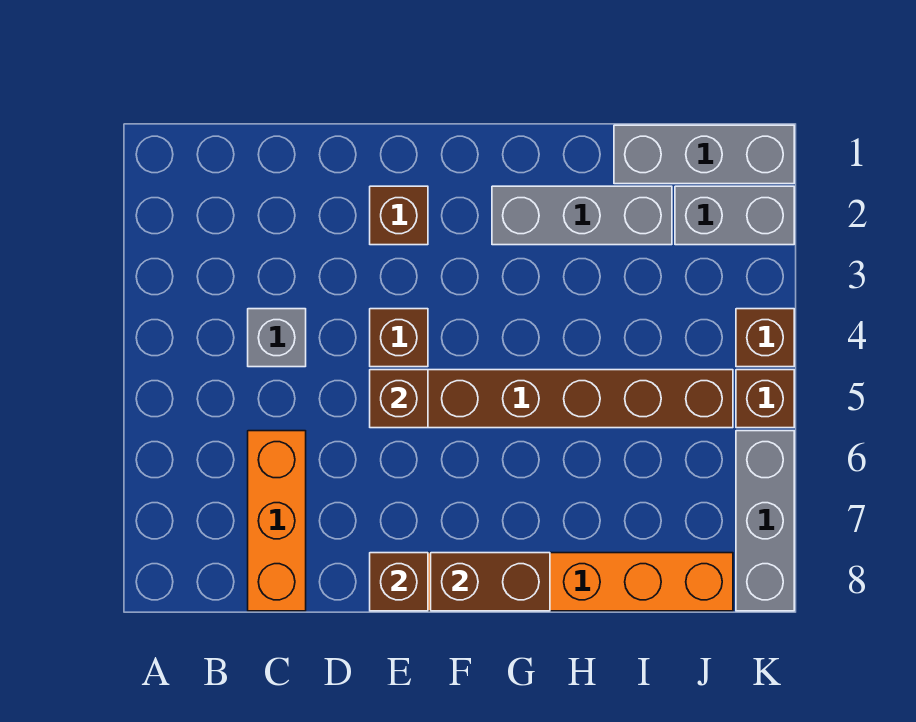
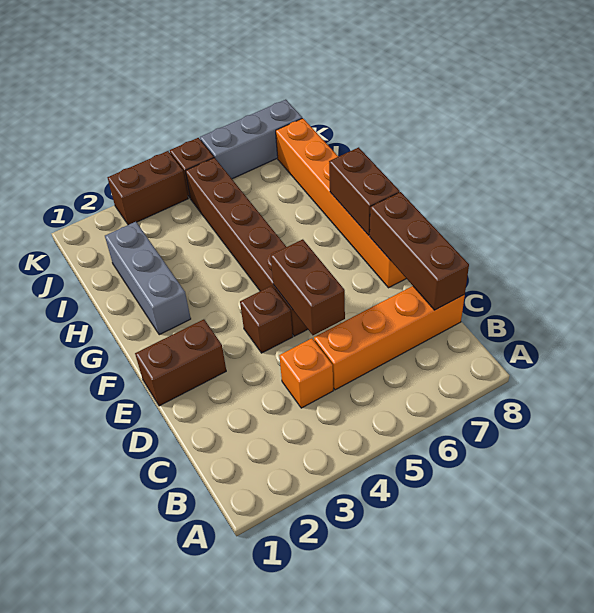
grey 1x1 brick [248,309,306,367] -> orange 1x1 brick [279,338,333,408]
orange 1x3 brick [248,431,306,611] -> orange 1x4 brick [314,286,465,390]
brown 1x1 brick [370,186,428,245] -> brown 1x2 brick [135,319,226,406]
brown 1x1 brick [370,370,428,428] -> brown 1x2 brick [271,239,345,335]
brown 1x1 brick [370,553,428,611] -> brown 1x3 brick [370,192,469,310]
grey 1x3 brick [614,125,794,184] -> none
grey 1x2 brick [675,186,794,245] -> none
brown 1x1 brick [736,309,794,367] -> brown 1x2 brick [107,151,188,225]

